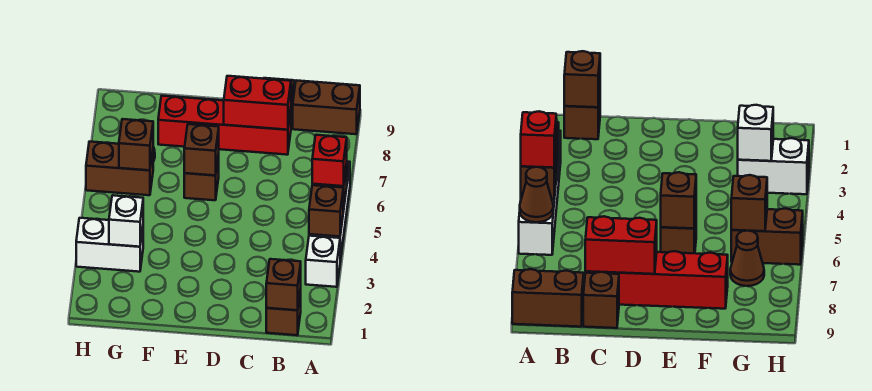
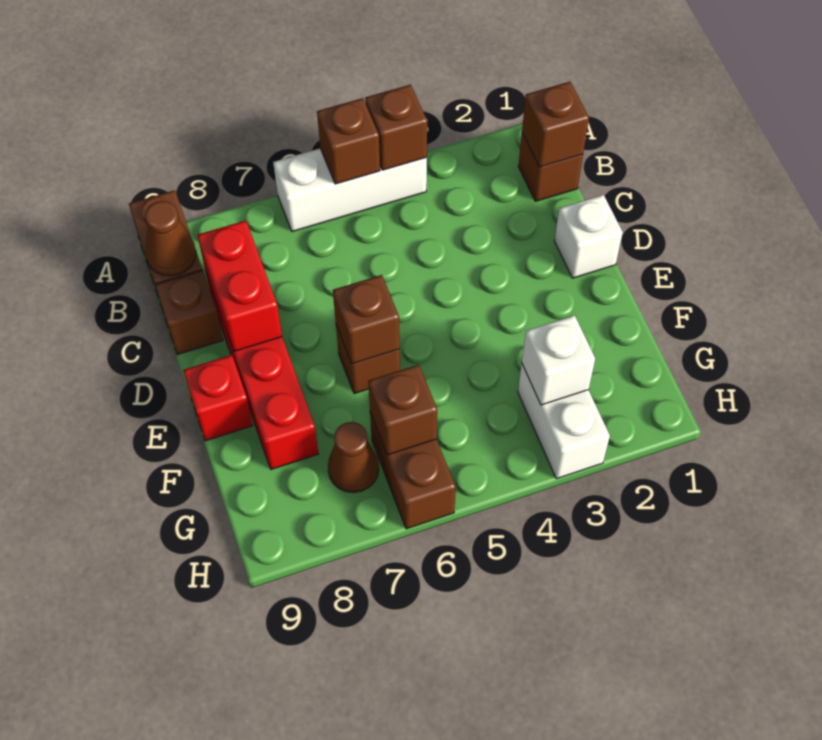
white 1x1 brick [306,236,340,287] -> white 1x1 brick moved to [555,195,623,278]
red 1x1 brick [312,135,347,186] -> red 1x1 brick moved to [183,355,253,441]
brown 1x1 cone [520,167,553,222] -> brown 1x1 cone moved to [145,201,196,276]

